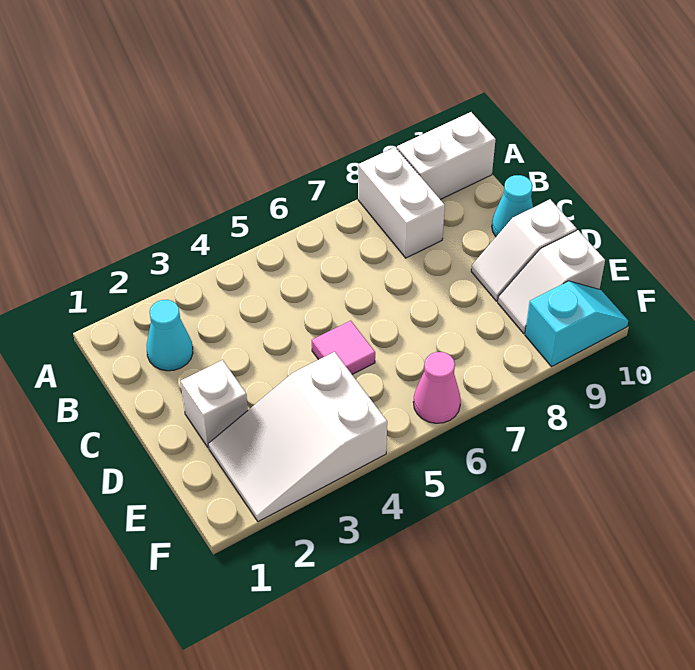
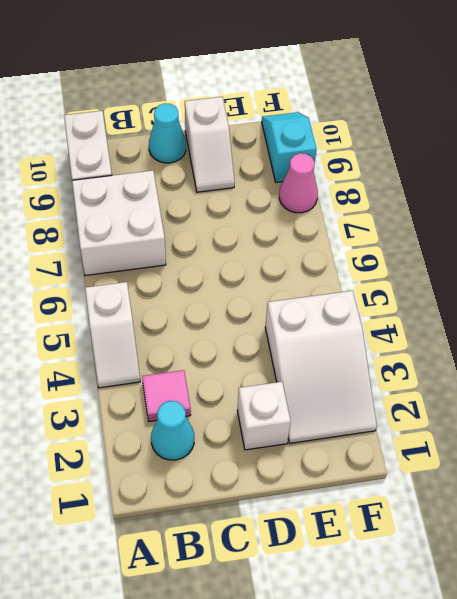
white 1x2 brick [358,147,445,258] -> white 2x2 brick [72,171,166,276]
pink 1x1 tile [312,321,375,374] -> pink 1x1 tile moved to [142,370,191,422]
white 1x2 slope [498,230,605,333] -> white 1x2 slope moved to [85,282,140,388]
pink 1x1 cone [413,352,461,423] -> pink 1x1 cone moved to [279,153,318,213]

